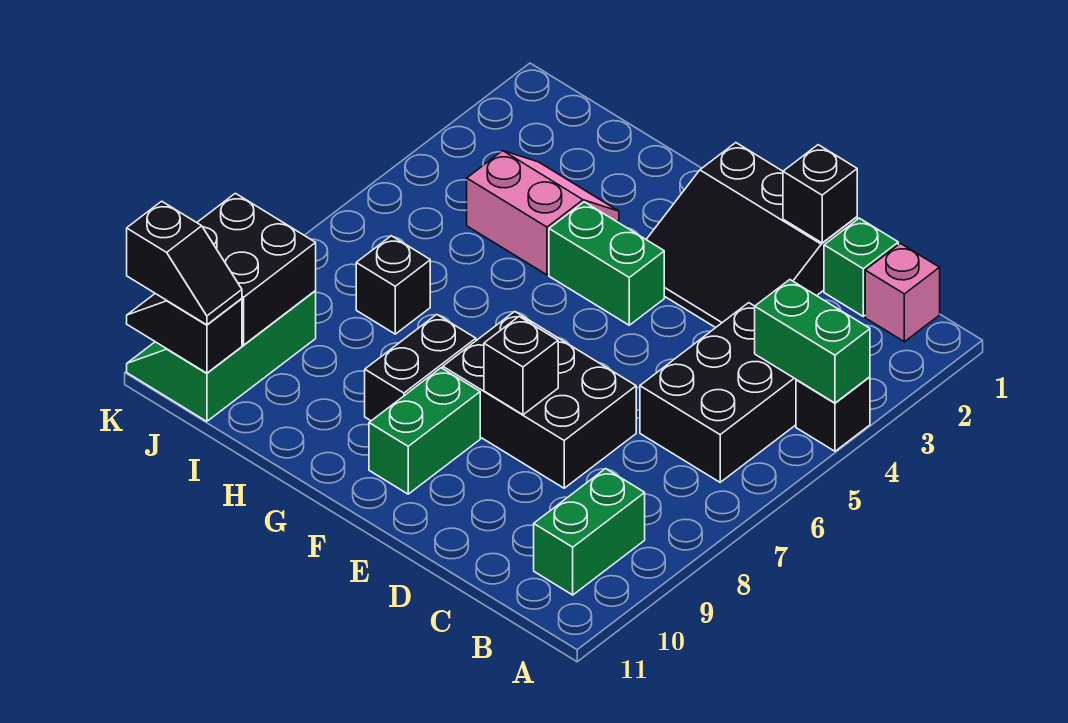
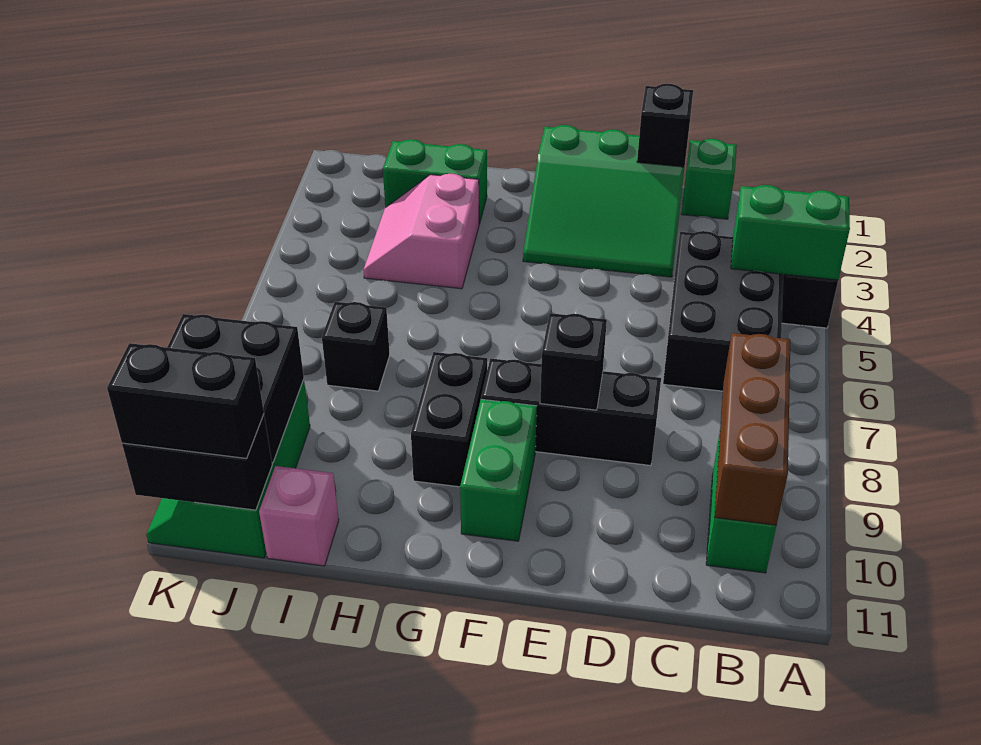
pink 1x1 brick [865,243,940,342] -> pink 1x1 brick moved to [259,466,339,566]
none -> brown 1x3 brick [714,333,790,525]
black 3x3 slope [646,143,857,328] -> green 3x3 slope [523,125,685,277]
black 2x3 brick [443,311,636,488] -> black 1x3 brick [481,358,661,466]
green 1x2 brick [549,202,664,325] -> green 1x2 brick moved to [383,139,487,224]
pink 2x2 slope [467,151,619,275] -> pink 2x2 slope turned to [364,174,479,289]
black 1x2 slope [127,294,242,373] -> black 1x2 brick [122,415,272,510]
black 1x2 slope [127,201,242,325] -> black 1x2 brick [107,343,264,458]

